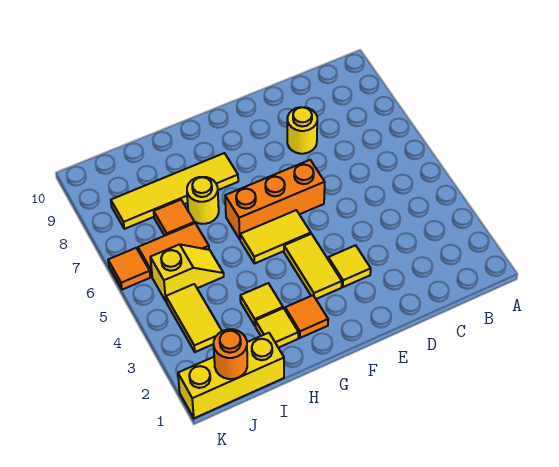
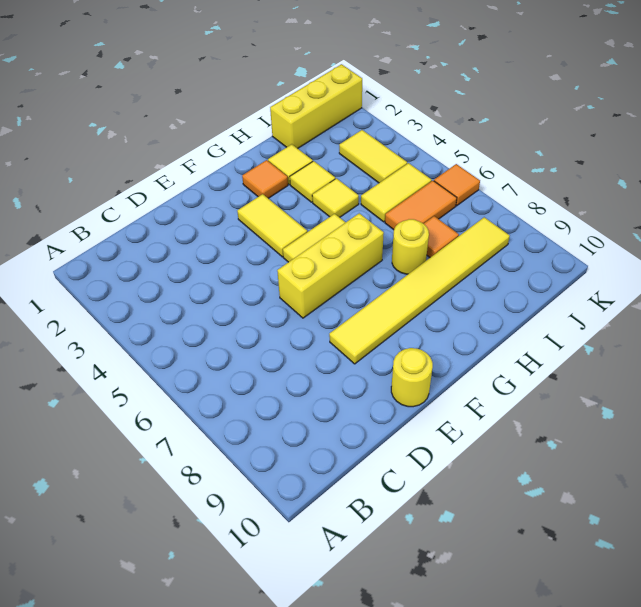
yellow 1x1 round brick [287,107,317,154] -> yellow 1x1 round brick moved to [391,348,433,407]
yellow 1x1 tile [328,245,371,287] -> yellow 1x1 tile moved to [312,178,359,217]
orange 1x3 brick [225,160,325,239] -> yellow 1x3 brick [277,213,384,318]
yellow 1x4 tile [111,153,238,229] -> yellow 1x6 tile [329,217,510,364]
yellow 1x2 slope [150,244,224,301] -> yellow 1x2 tile [361,163,432,222]
orange 1x1 round brick [214,329,247,379] -> none

